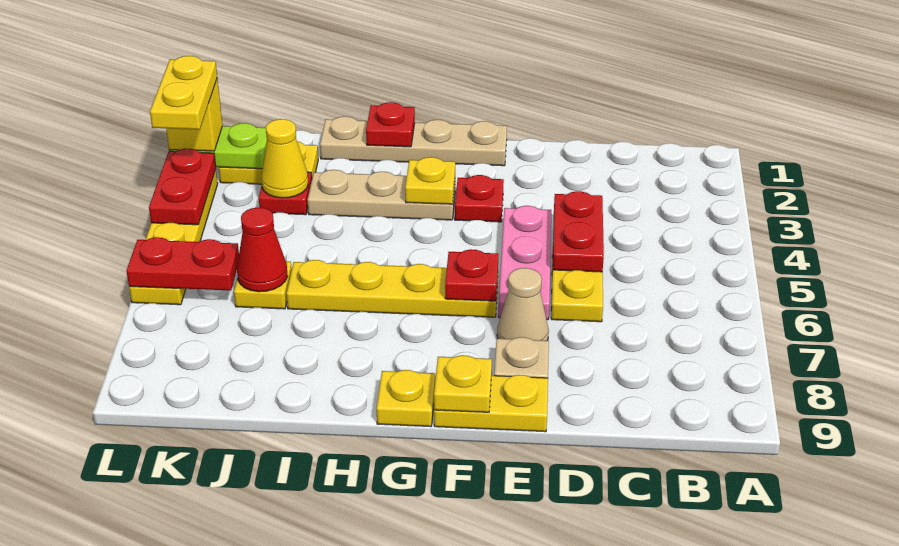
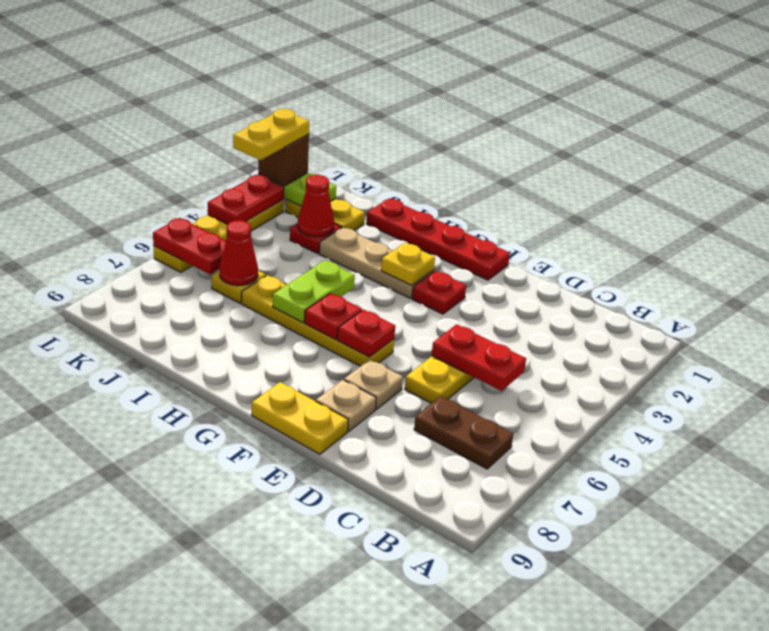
none -> brown 1x2 plate [414,396,513,469]
red 1x2 plate [553,191,604,272] -> red 1x2 plate turned to [432,324,526,391]
pink 1x3 plate [498,206,551,320] -> none
tan 1x1 cone [497,268,549,341] -> tan 1x1 plate [344,360,403,410]
tan 1x4 plate [320,116,507,166] -> red 1x4 plate [367,199,510,280]
yellow 1x1 plate [434,355,492,412] -> none
yellow 1x1 plate [376,370,435,427] -> none
red 1x1 plate [366,102,415,147] -> red 1x1 plate moved to [305,293,362,339]
none -> lime 1x2 plate [273,260,355,323]
yellow 1x1 cone [262,119,308,198] -> red 1x1 cone [298,175,334,237]
yellow 1x1 brick [166,79,222,151] -> brown 1x1 brick [258,134,309,186]

